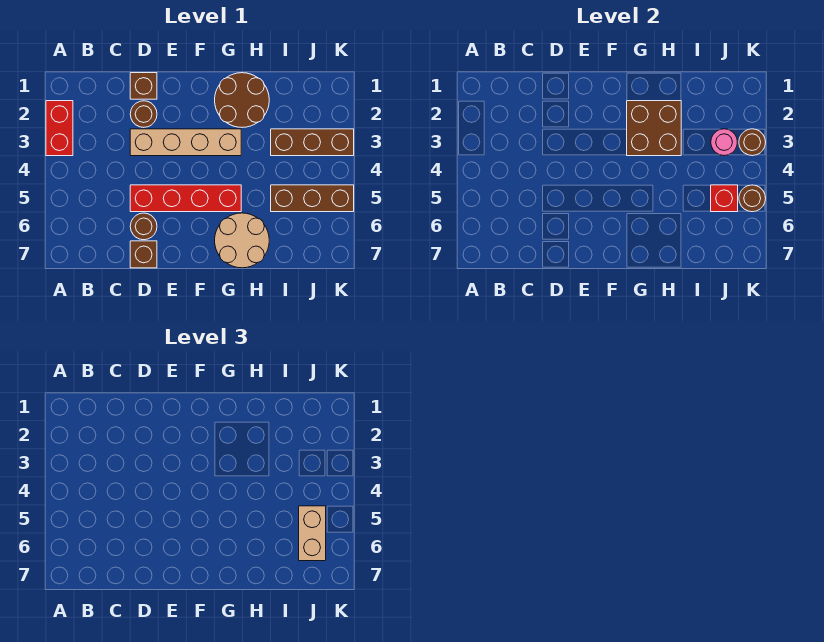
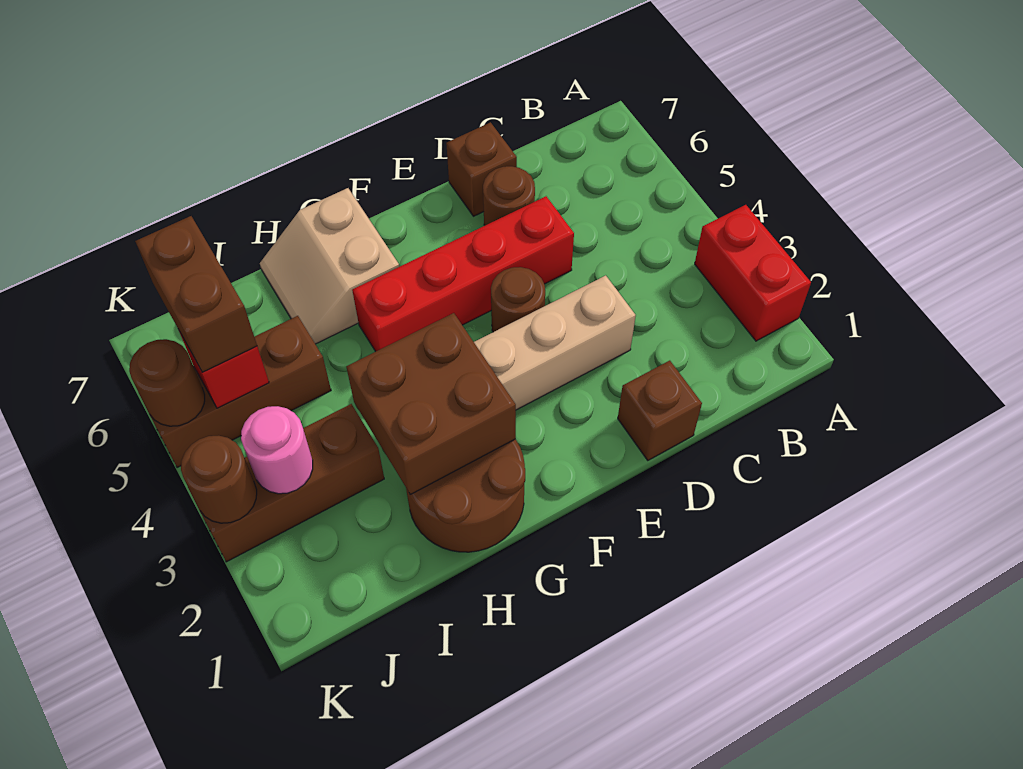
brown 1x1 round brick [130,101,157,127] -> brown 1x1 round brick moved to [491,267,545,332]
tan 2x2 round brick [215,213,269,268] -> tan 2x2 slope [260,188,400,344]
tan 1x2 brick [299,506,326,561] -> brown 1x2 brick [135,216,257,372]

